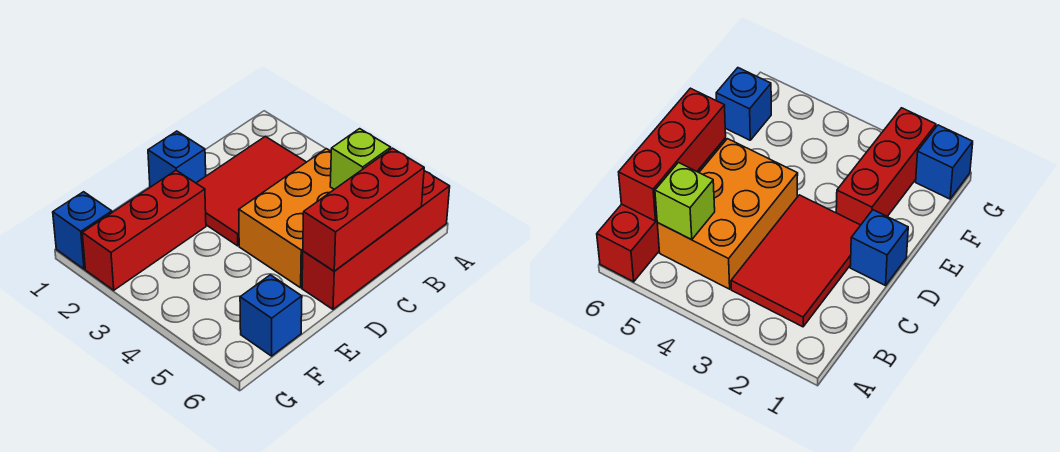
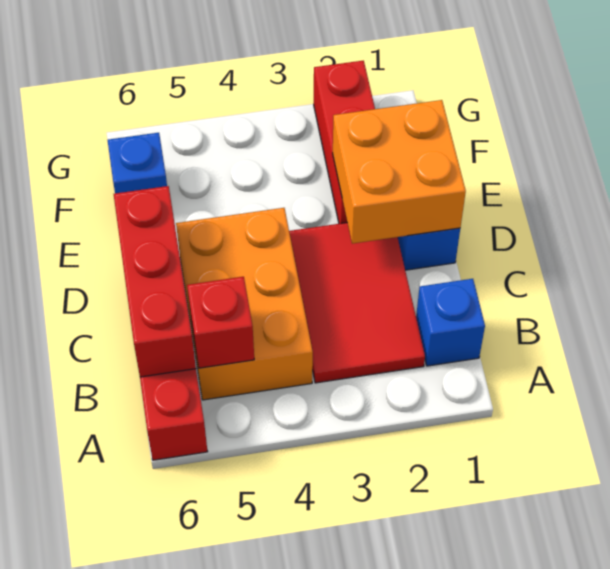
lime 1x1 brick [330,129,391,189] -> red 1x1 brick [187,277,254,368]
none -> orange 2x2 brick [333,100,466,244]
blue 1x1 brick [53,192,112,269] -> blue 1x1 brick moved to [416,279,485,366]

